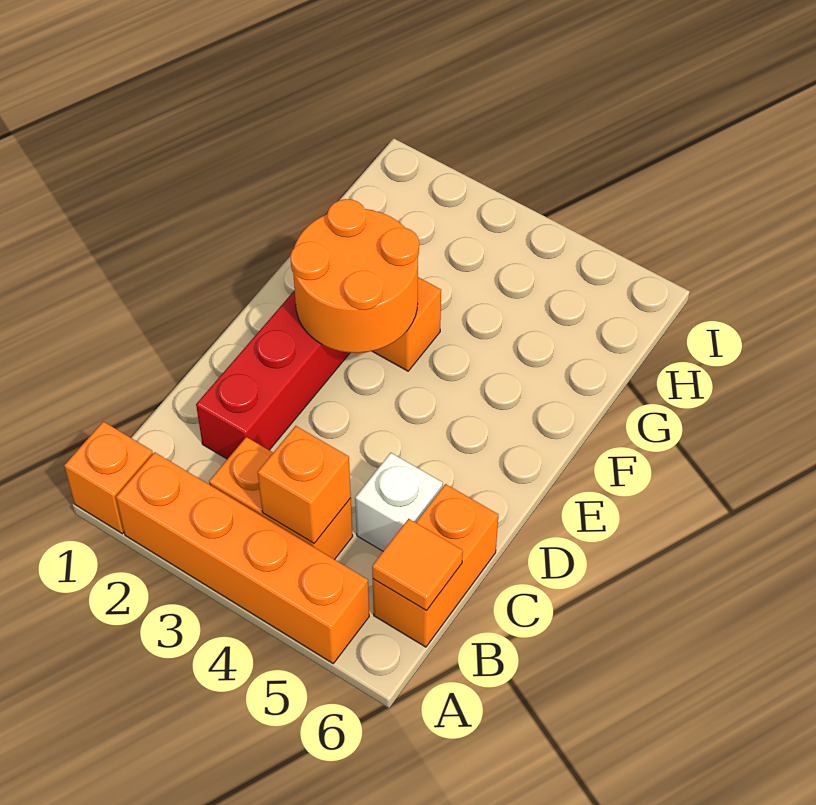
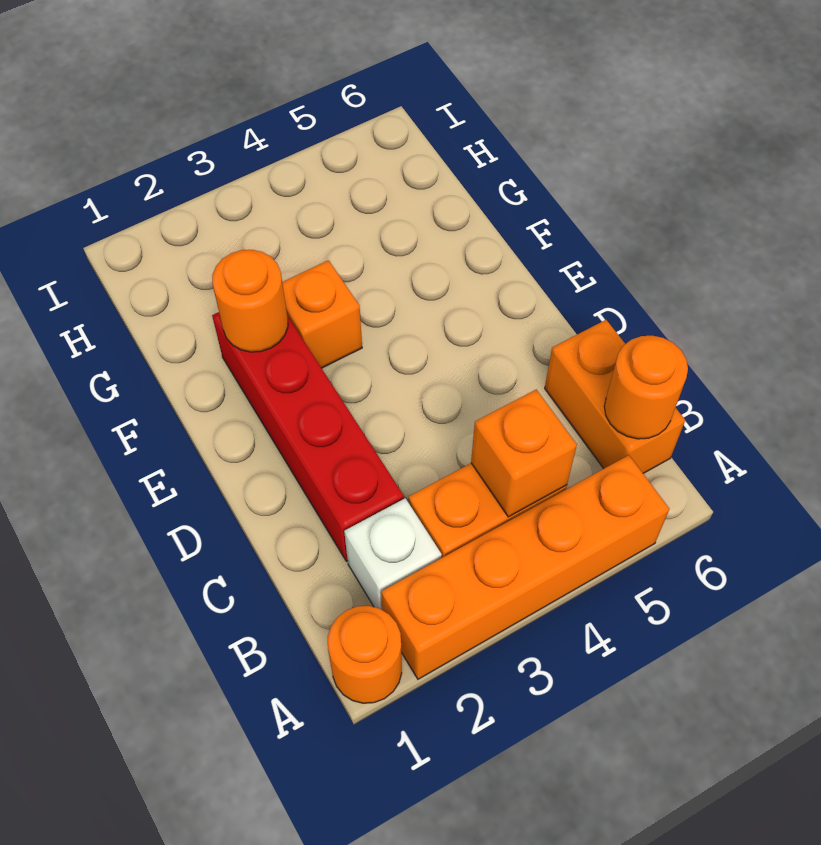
orange 1x1 brick [64,422,153,534] -> orange 1x1 round brick [328,606,402,703]
orange 1x1 tile [372,519,463,611] -> orange 1x1 round brick [604,336,688,439]
white 1x1 brick [355,453,443,551] -> white 1x1 brick moved to [344,498,442,610]
orange 2x2 round brick [290,199,419,353] -> orange 1x1 round brick [212,250,288,352]

